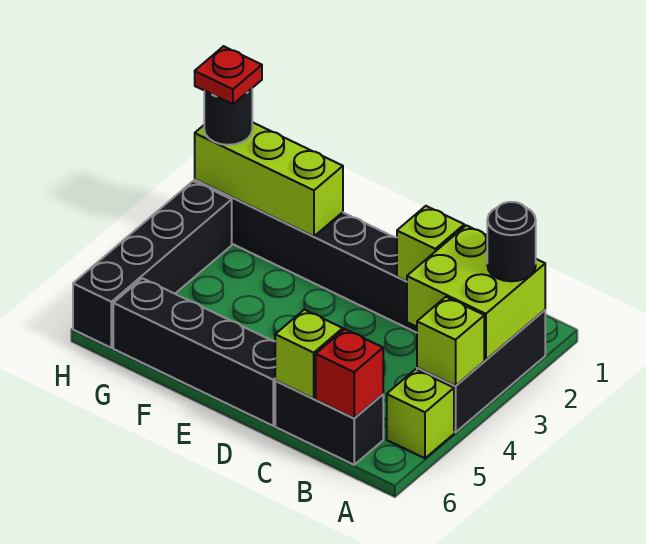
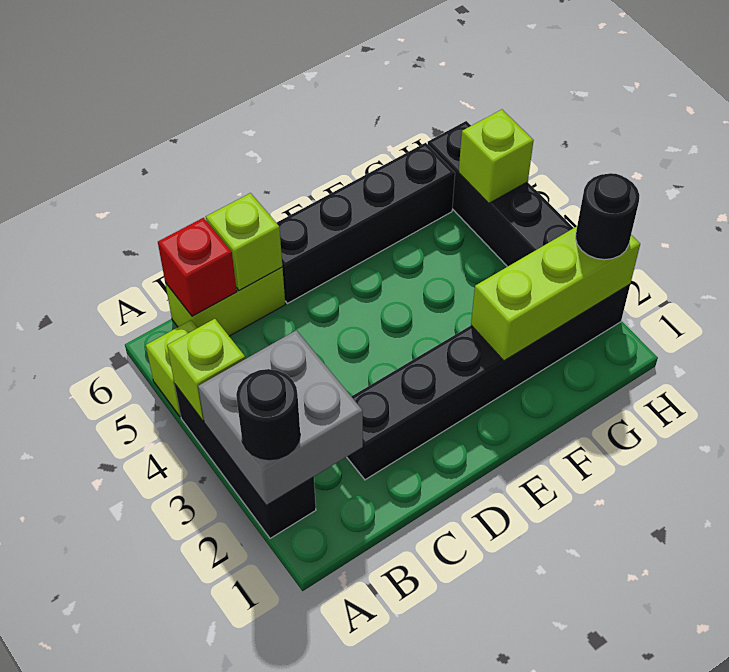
lime 2x2 brick [407,225,545,360] -> grey 2x2 brick [198,330,363,506]
black 1x2 brick [275,381,383,465] -> lime 1x2 brick [165,267,285,336]
lime 1x1 brick [397,206,464,281] -> lime 1x1 brick moved to [459,109,534,203]
red 1x1 plate [195,46,262,104] -> none

